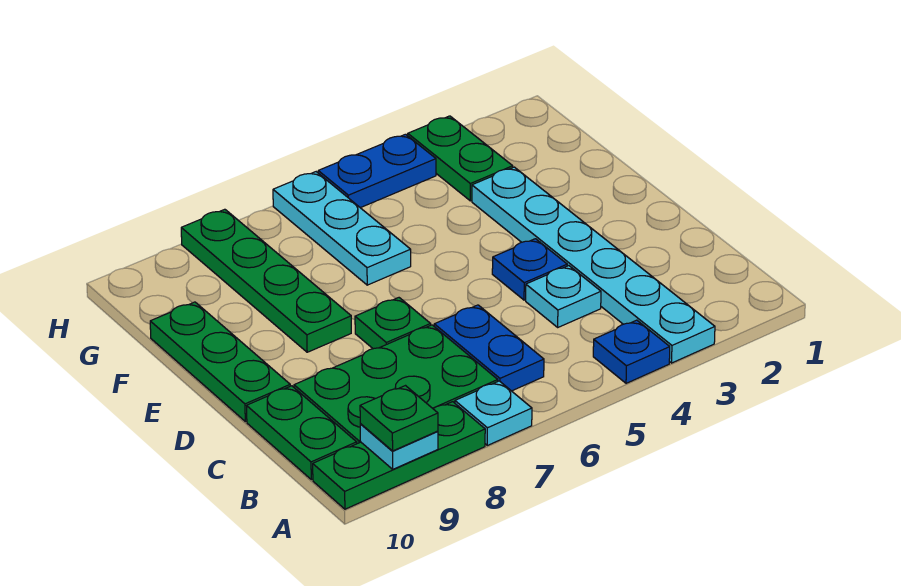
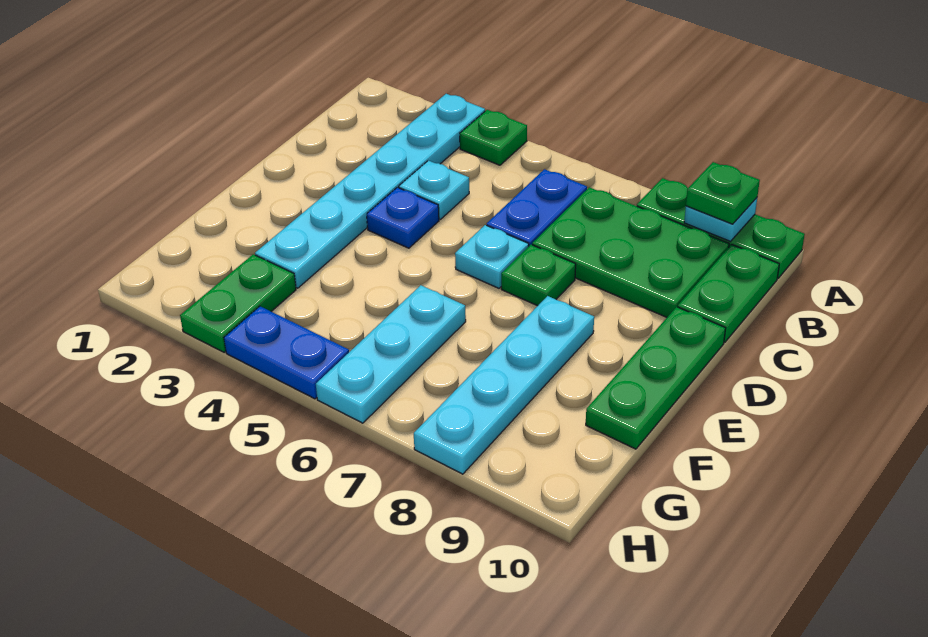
blue 1x1 plate [593,320,670,383] -> green 1x1 plate [460,110,527,165]
cyan 1x1 plate [455,381,532,445] -> cyan 1x1 plate moved to [455,225,529,288]
green 1x4 plate [181,209,351,352] -> cyan 1x4 plate [414,296,594,474]

